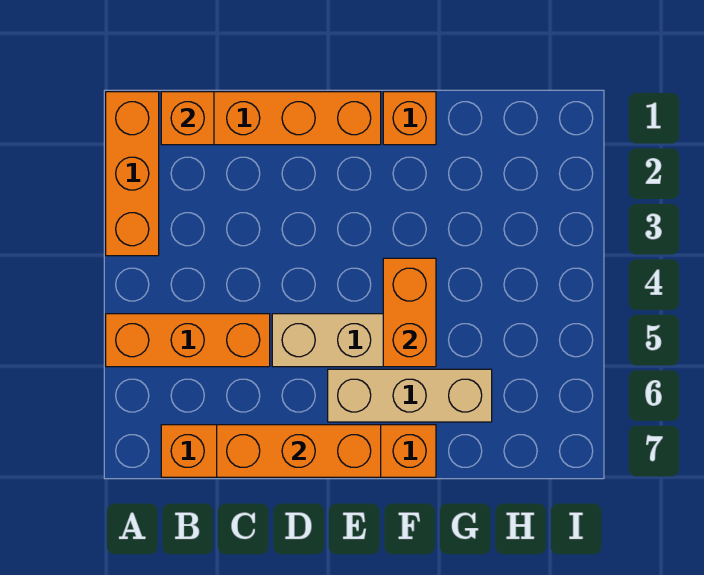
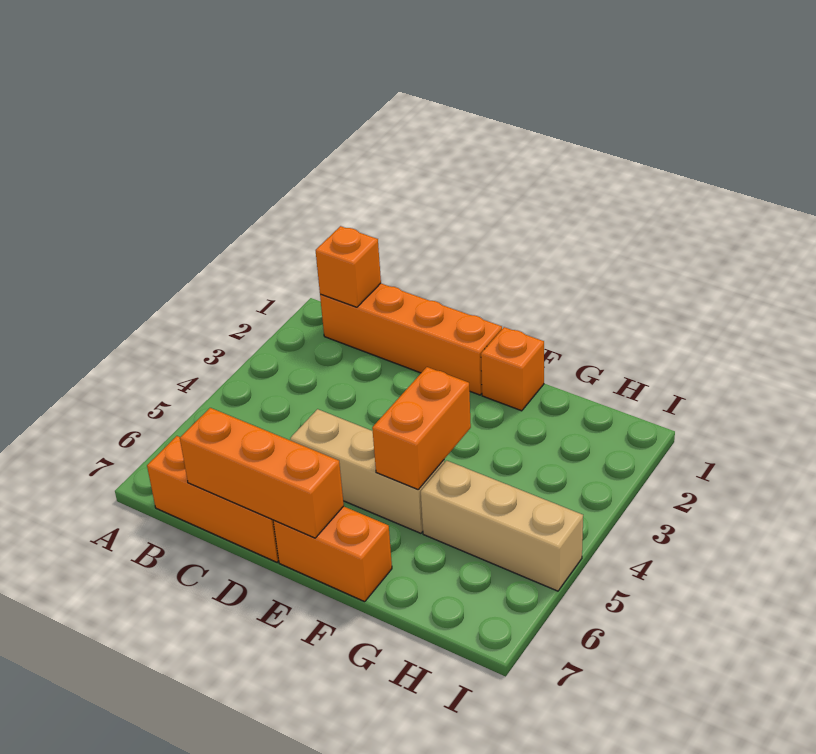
orange 1x3 brick [106,92,159,256] -> none
orange 1x3 brick [106,314,270,367] -> none
tan 1x3 brick [328,369,492,422] -> tan 1x3 brick moved to [421,461,583,591]

